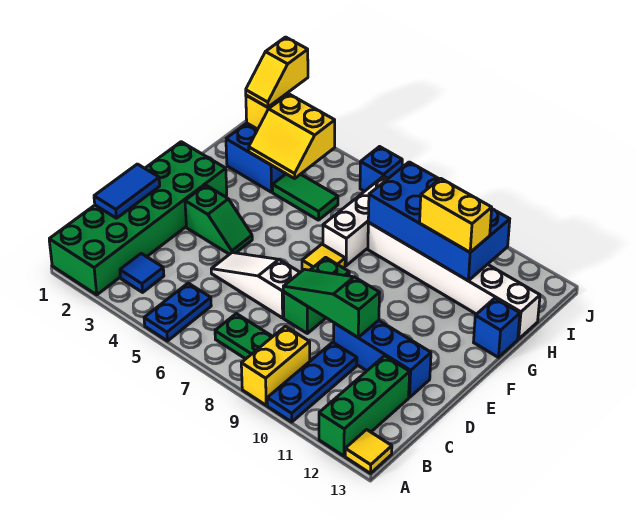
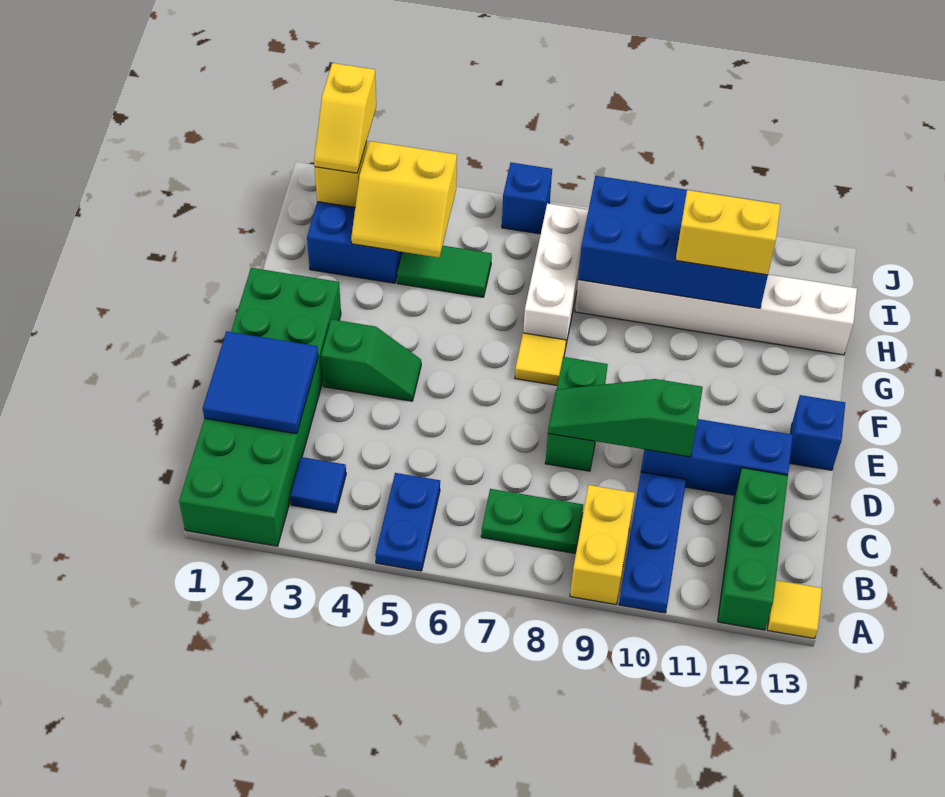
blue 1x2 tile [94,164,160,218] -> blue 2x2 tile [203,331,318,434]
white 1x3 slope [211,253,300,318] -> none
blue 1x1 brick [474,298,520,357] -> blue 1x1 brick moved to [790,395,845,470]

